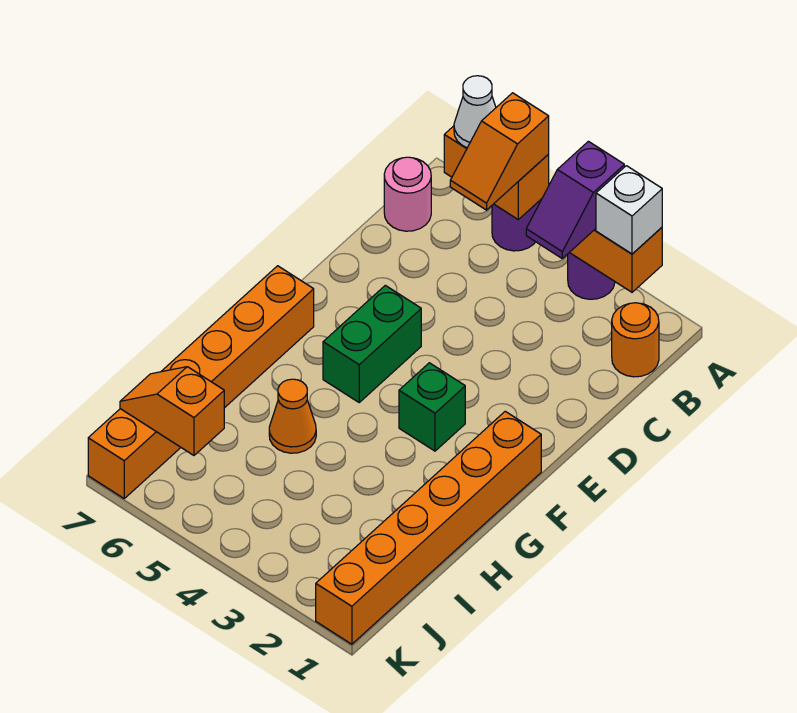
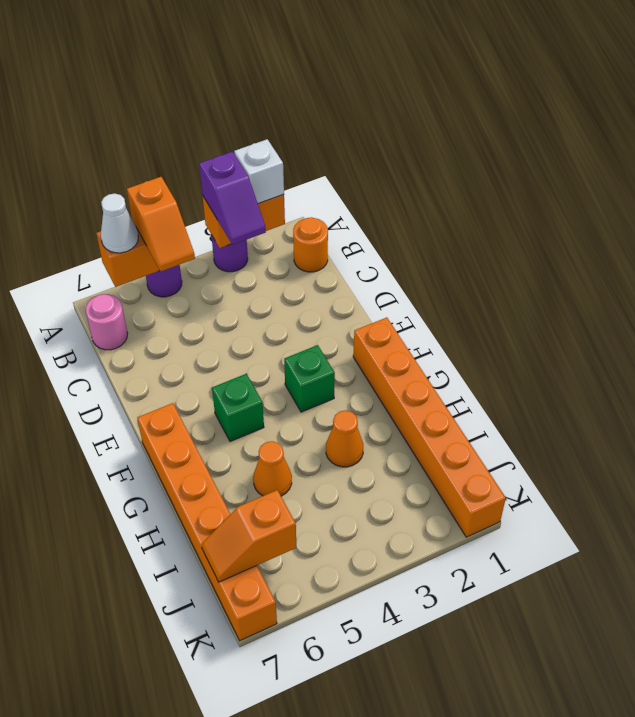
green 1x2 brick [323,285,421,402] -> green 1x1 brick [212,374,264,441]
none -> orange 1x1 cone [326,411,363,467]

